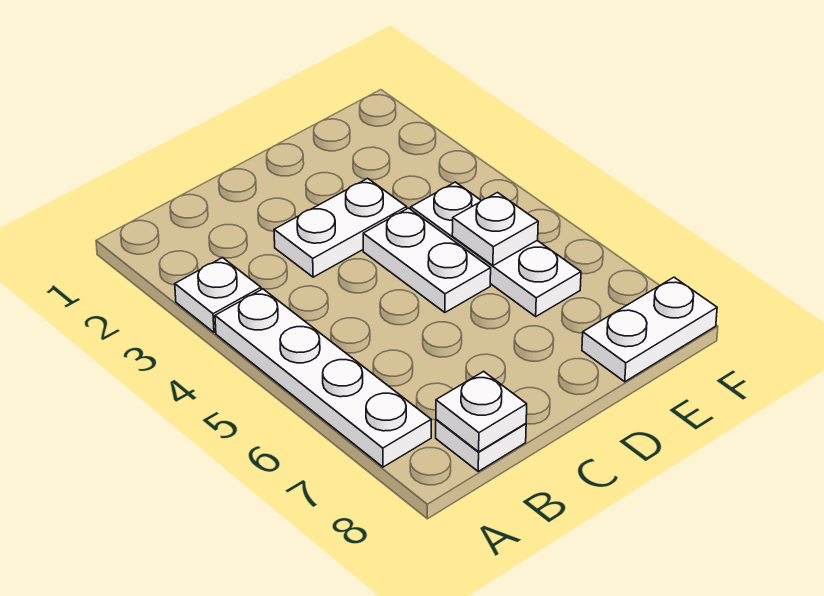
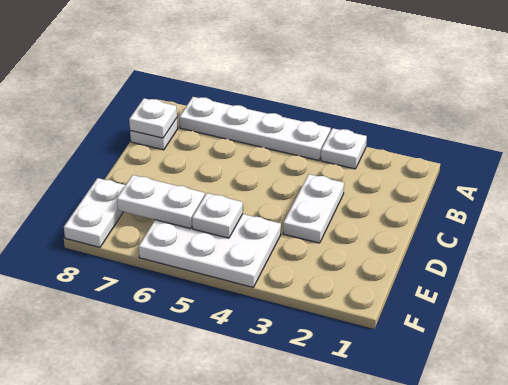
white 1x2 plate [363,208,491,312] -> white 1x2 plate moved to [117,175,205,228]
white 1x3 plate [411,182,581,316] -> white 2x3 plate [139,214,281,287]

